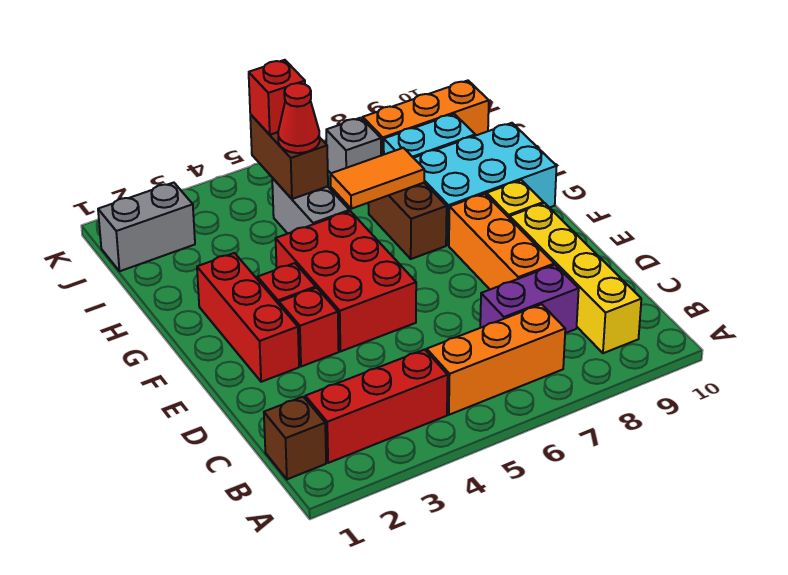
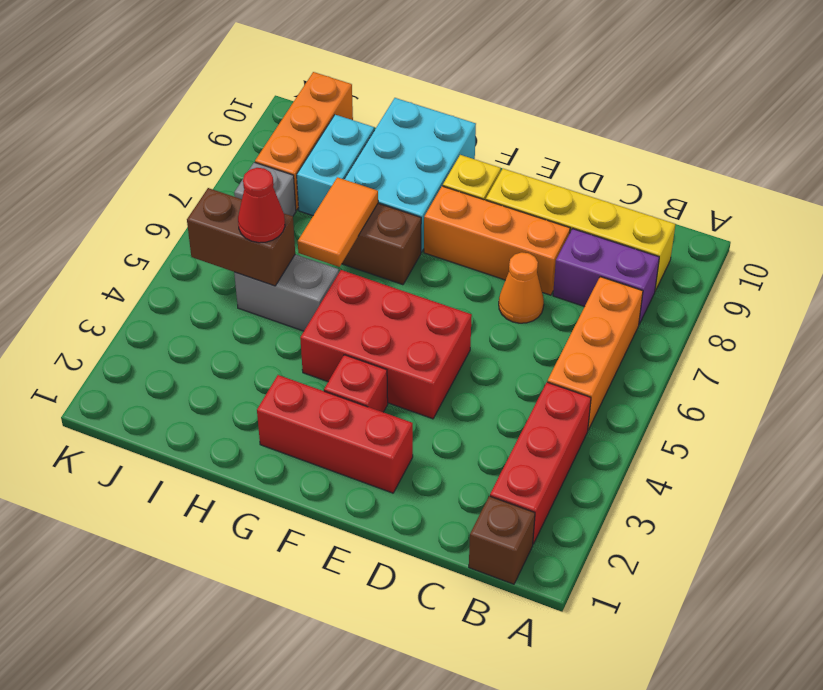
purple 1x2 brick [480,265,579,333] -> purple 1x2 brick turned to [553,229,659,324]
none -> orange 1x1 cone [499,252,544,323]
red 1x1 brick [279,288,339,367] -> none
grey 1x2 brick [98,183,195,271] -> none
red 1x1 brick [249,60,305,135] -> none

